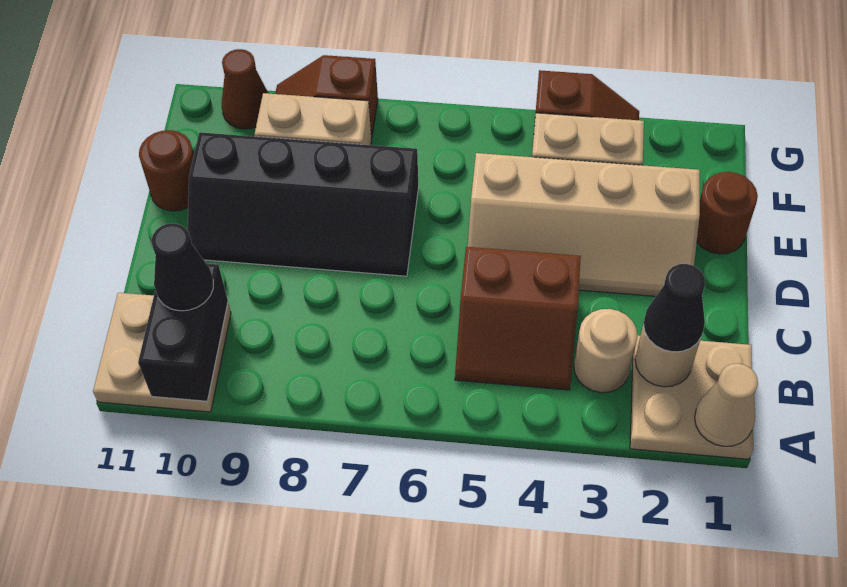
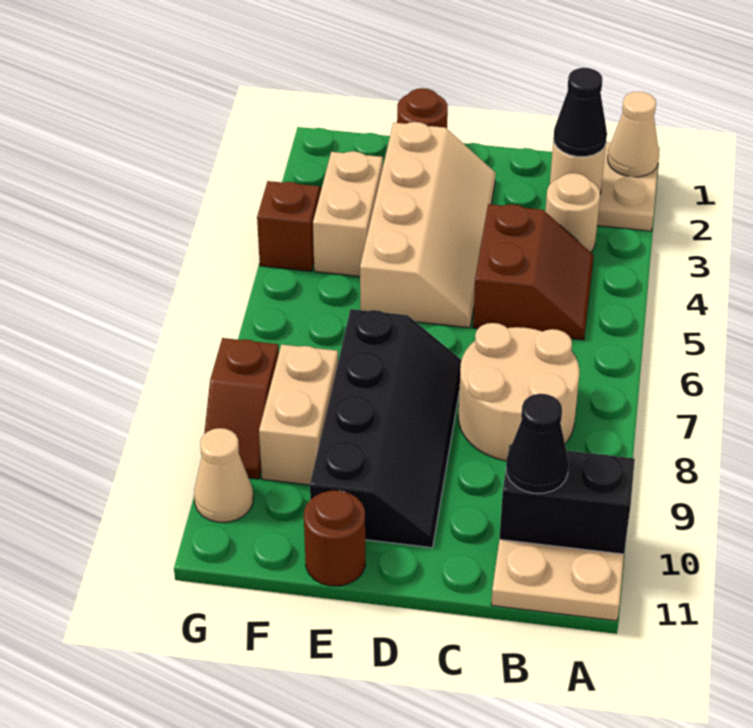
none -> tan 2x2 round brick [458,323,579,461]
brown 1x1 cone [222,49,269,129] -> tan 1x1 cone [194,428,253,522]

